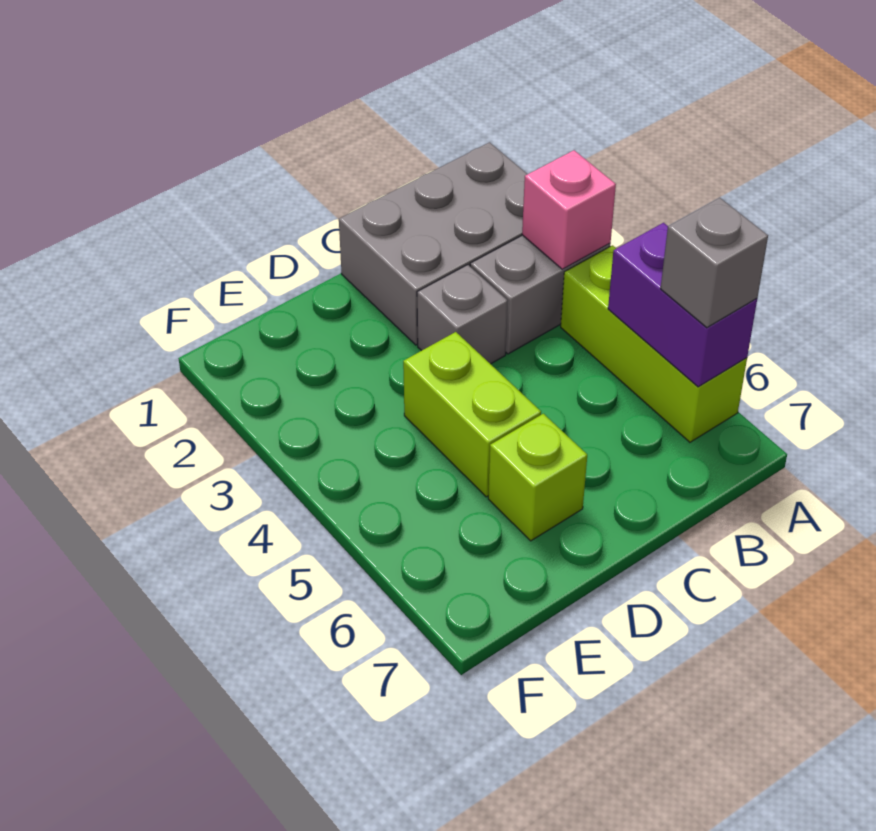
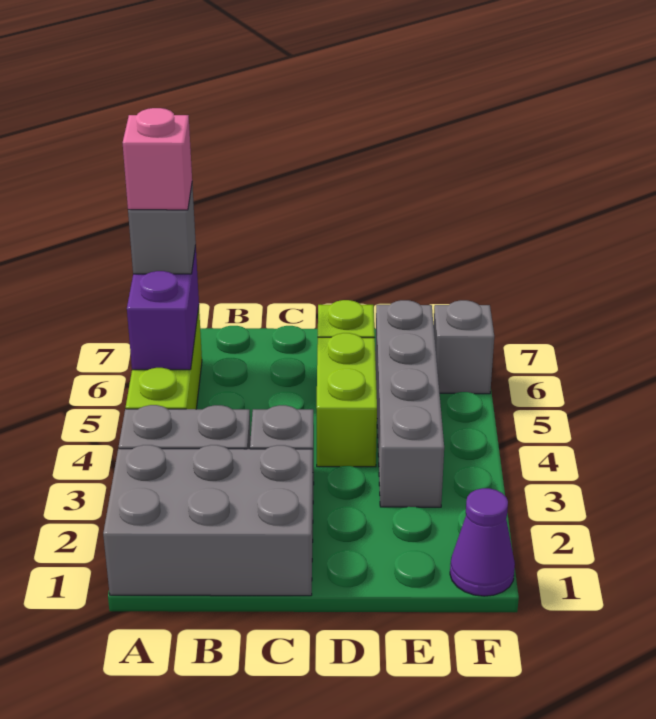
pink 1x1 brick [522,150,616,269] -> pink 1x1 brick moved to [123,108,192,210]
none -> grey 1x4 brick [375,300,444,507]
none -> purple 1x1 cone [450,488,515,596]
none -> grey 1x1 brick [434,300,494,394]

